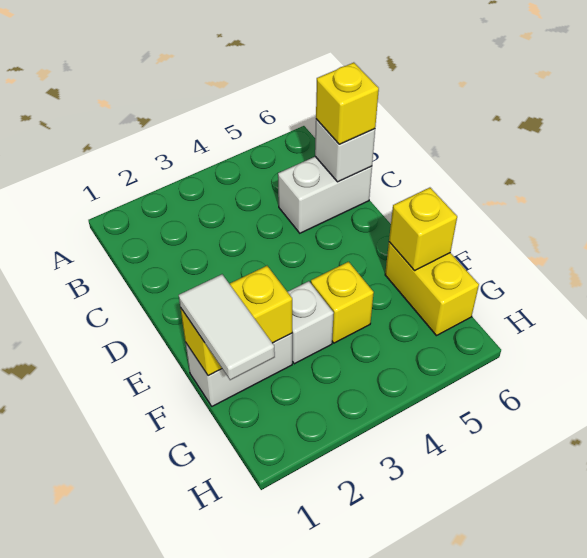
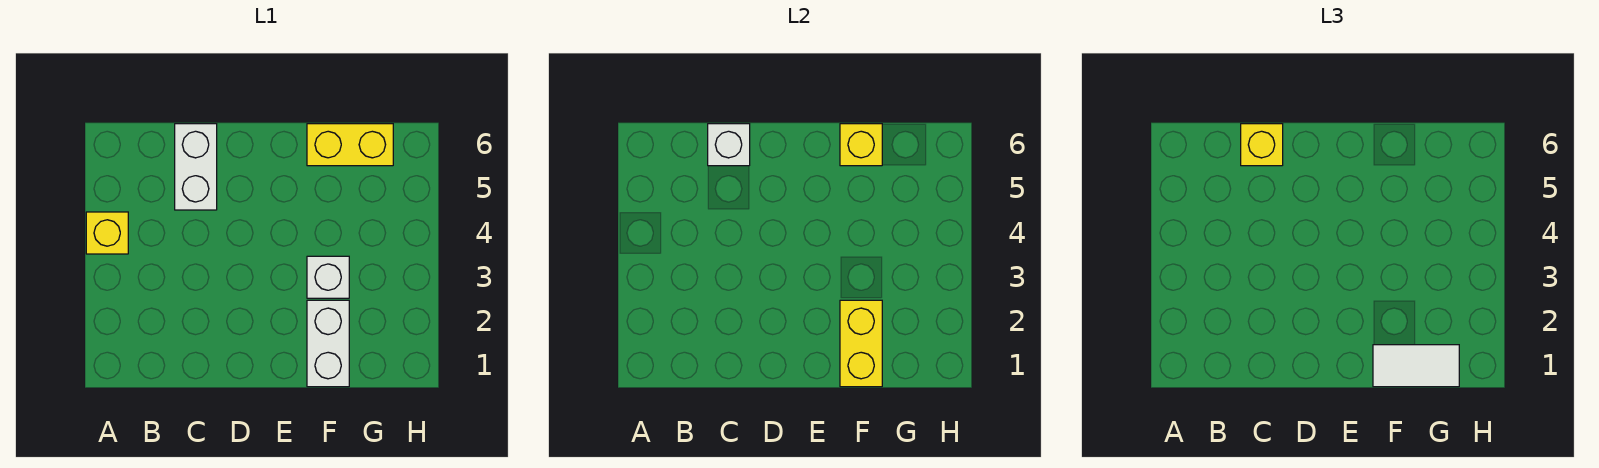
yellow 1x1 brick [311,262,374,343] -> yellow 1x1 brick moved to [86,212,128,254]

